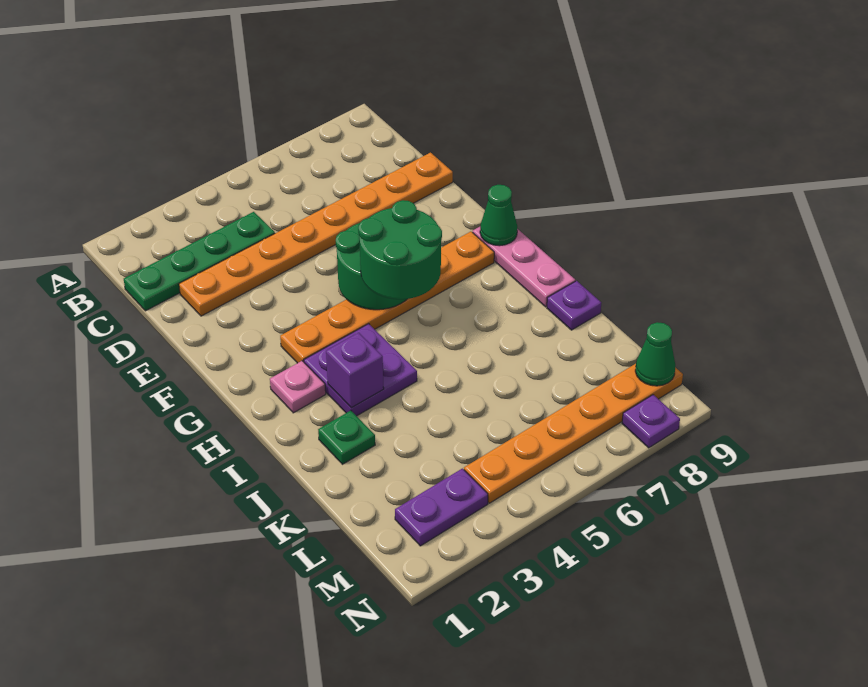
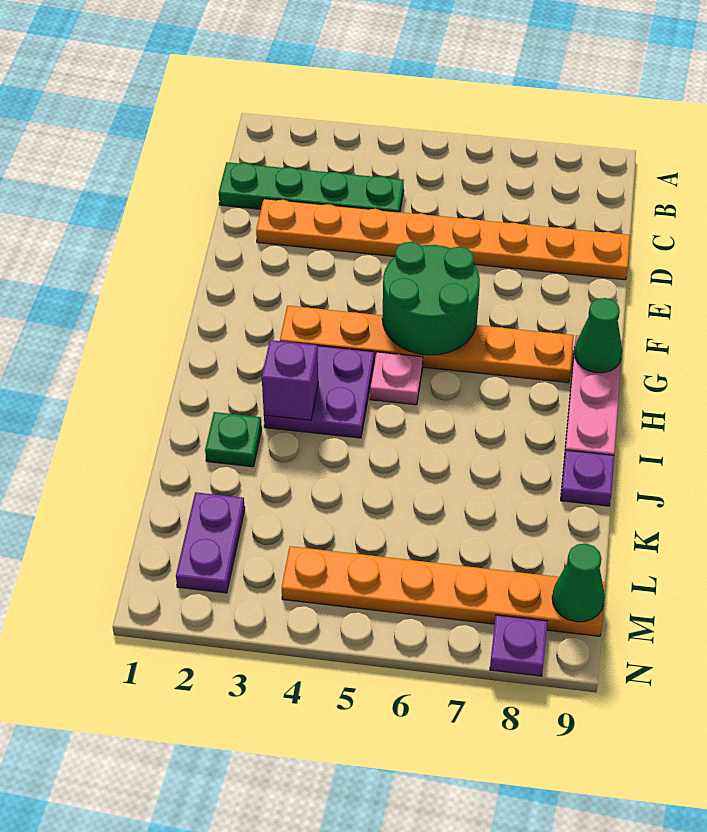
green 2x2 round brick [358,200,442,299] -> none
pink 1x1 plate [270,361,326,413] -> pink 1x1 plate moved to [370,352,423,405]
purple 1x2 plate [395,469,488,546] -> purple 1x2 plate turned to [176,492,245,593]

